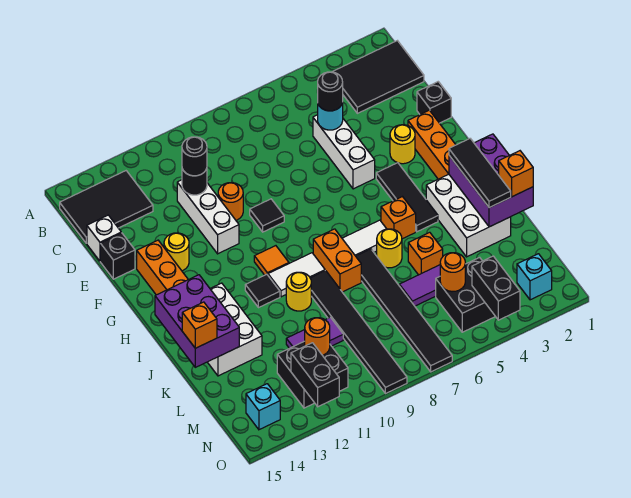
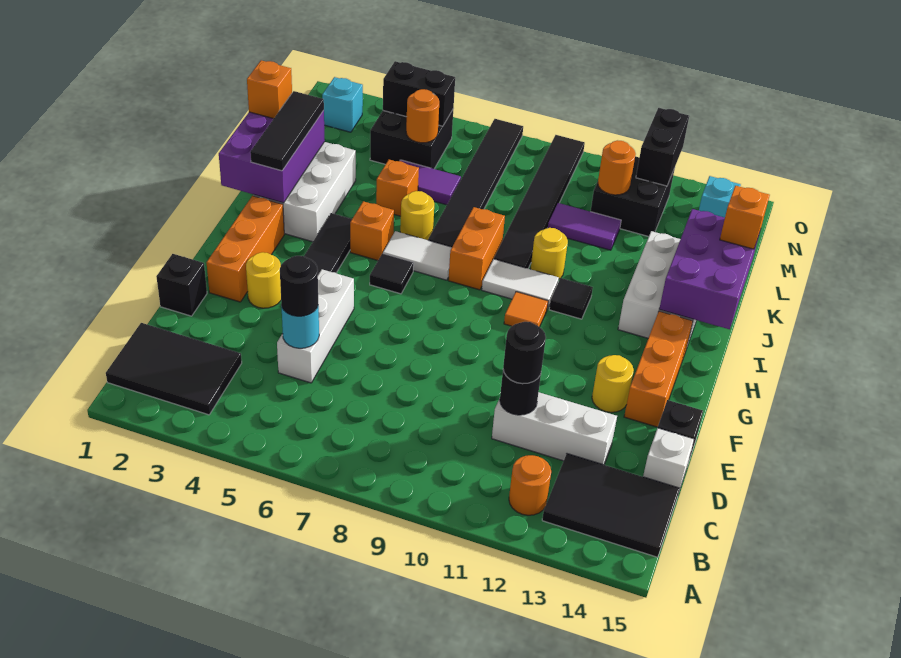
white 1x3 brick [177,180,239,254] -> white 1x3 brick turned to [492,392,617,465]
orange 1x1 round brick [218,183,243,220] -> orange 1x1 round brick moved to [509,455,551,515]
black 1x1 tile [250,199,284,232] -> black 1x1 tile moved to [370,253,414,294]
black 1x2 brick [472,256,520,320] -> black 1x2 brick turned to [383,61,455,126]

